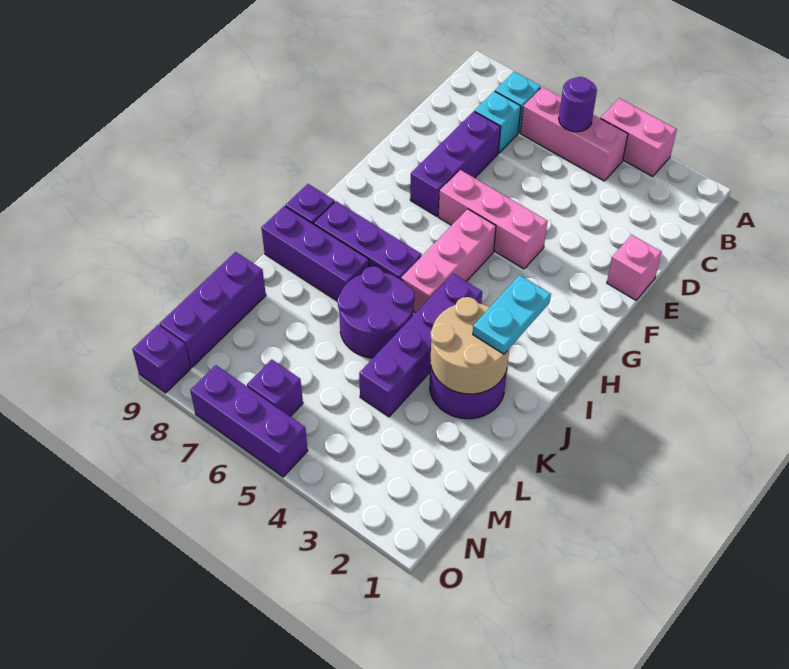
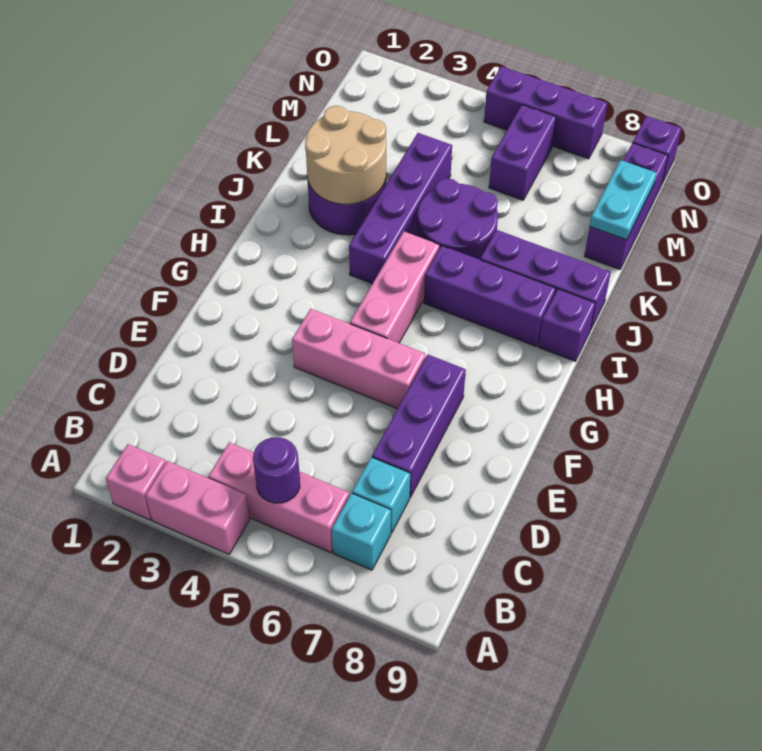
pink 1x1 brick [607,235,662,300] -> pink 1x1 brick moved to [106,444,166,520]
cyan 1x2 plate [473,275,551,354] -> cyan 1x2 plate moved to [590,160,657,240]
purple 1x1 brick [247,359,303,417] -> purple 1x2 brick [489,105,556,200]

